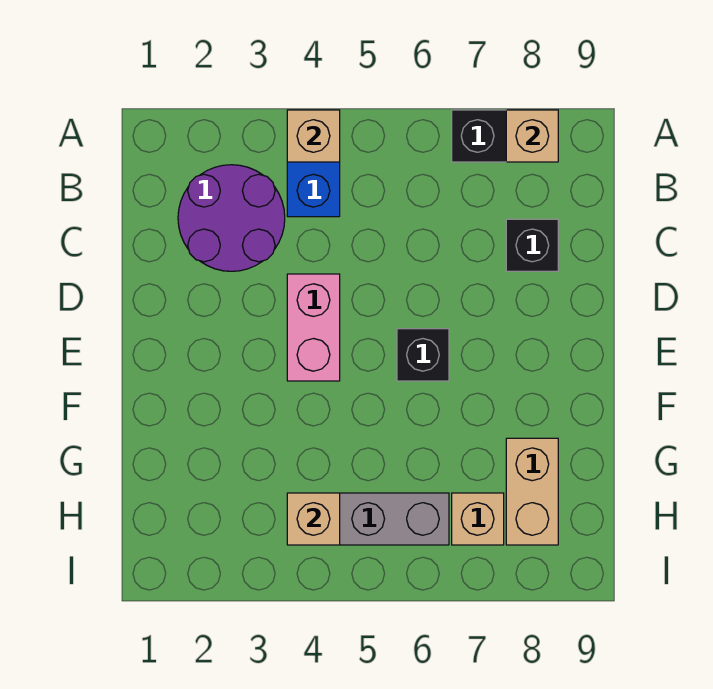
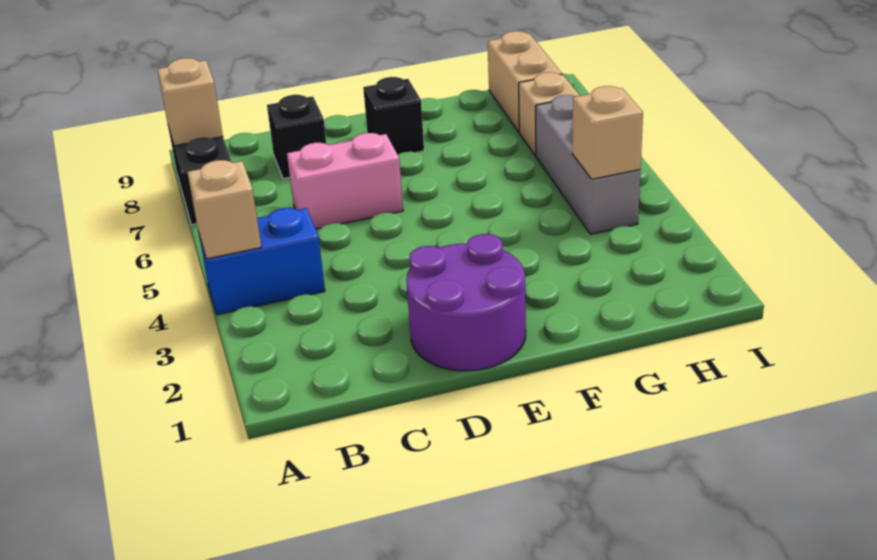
purple 2x2 round brick [178,165,285,271] -> purple 2x2 round brick moved to [406,234,526,371]
pink 1x2 brick [287,274,340,381] -> pink 1x2 brick moved to [287,133,403,229]
black 1x1 brick [397,329,449,381] -> black 1x1 brick moved to [363,77,424,154]
tan 1x2 brick [506,438,558,545] -> tan 1x2 brick turned to [488,31,562,132]

